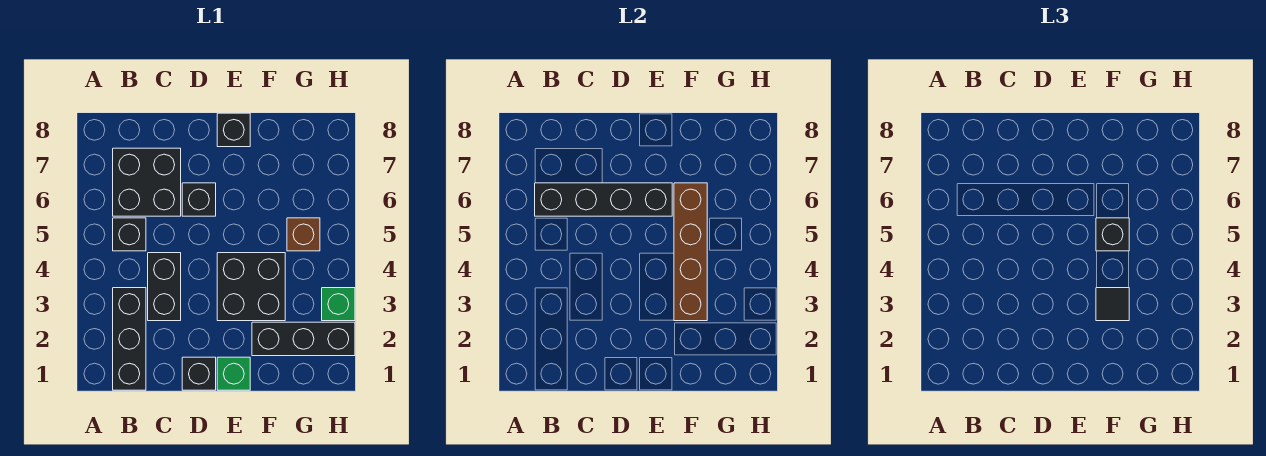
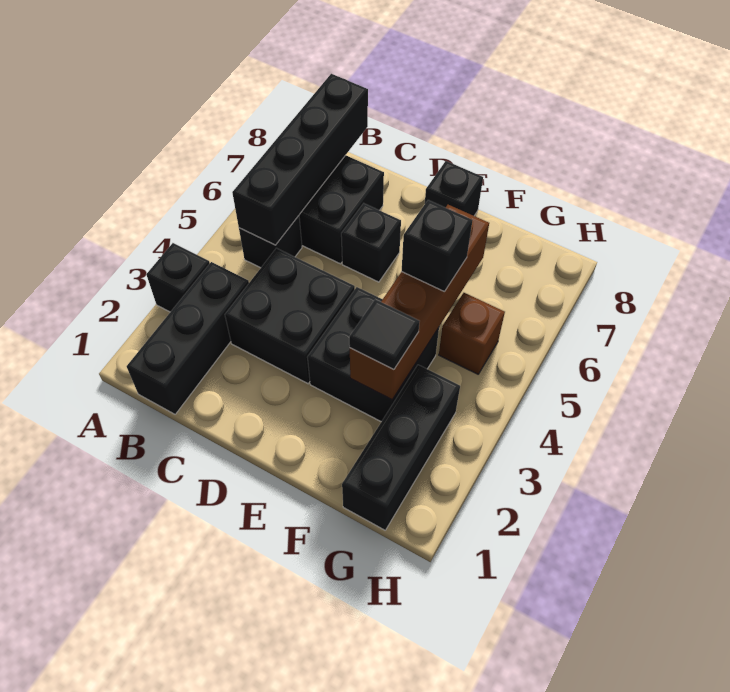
black 1x4 brick [535,183,672,216] -> black 1x4 brick turned to [232,74,368,245]
black 1x2 brick [148,253,181,321] -> black 2x2 brick [225,248,355,384]
black 1x1 brick [182,357,216,390] -> black 1x1 brick moved to [146,243,210,312]
green 1x1 brick [217,357,250,390] -> none
black 1x3 brick [252,322,355,356] -> black 1x3 brick turned to [342,365,460,530]
green 1x1 brick [322,288,355,321] -> none

